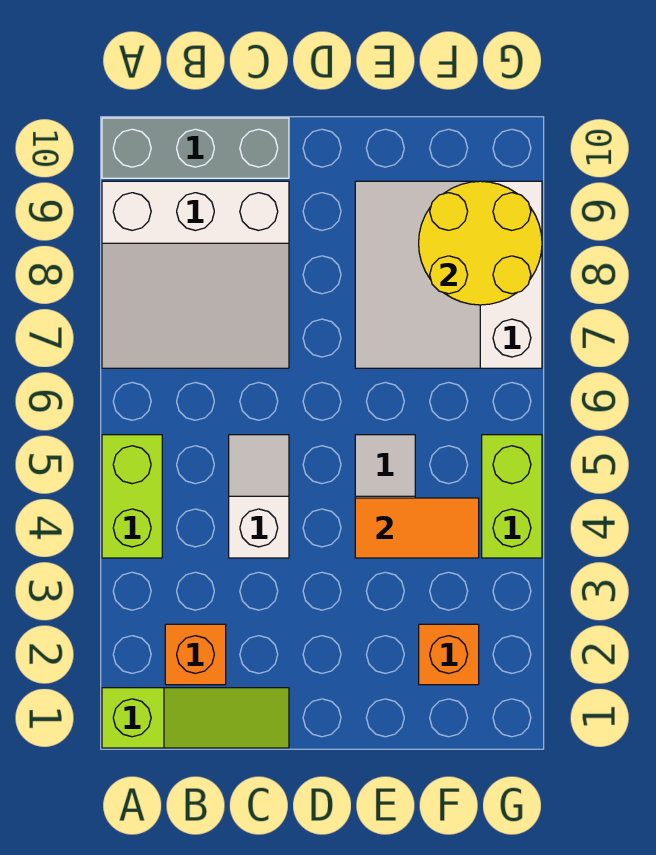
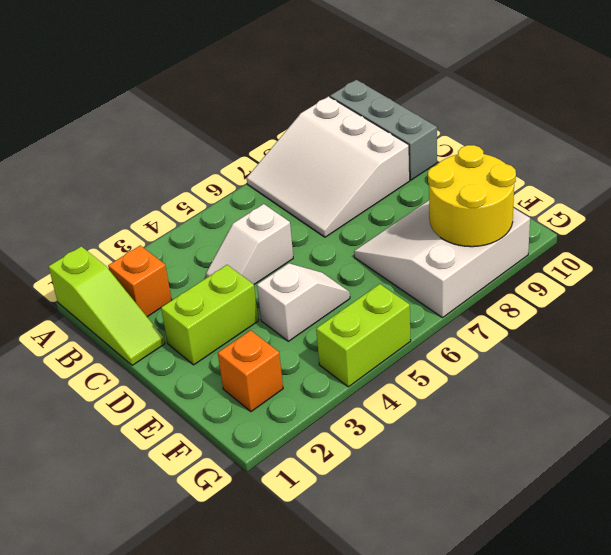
lime 1x2 brick [102,435,162,558] -> lime 1x2 brick moved to [161,265,258,365]
white 1x2 slope [229,435,289,558] -> white 1x2 slope turned to [206,204,293,284]
orange 1x2 tile [355,498,479,558] -> none

